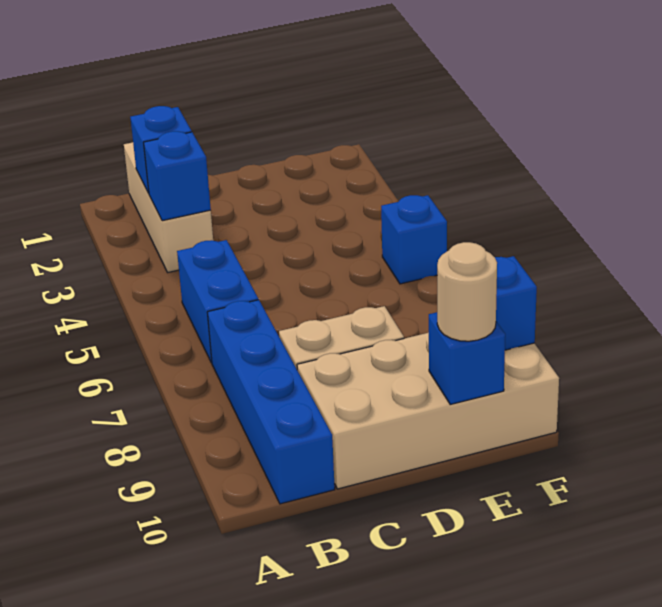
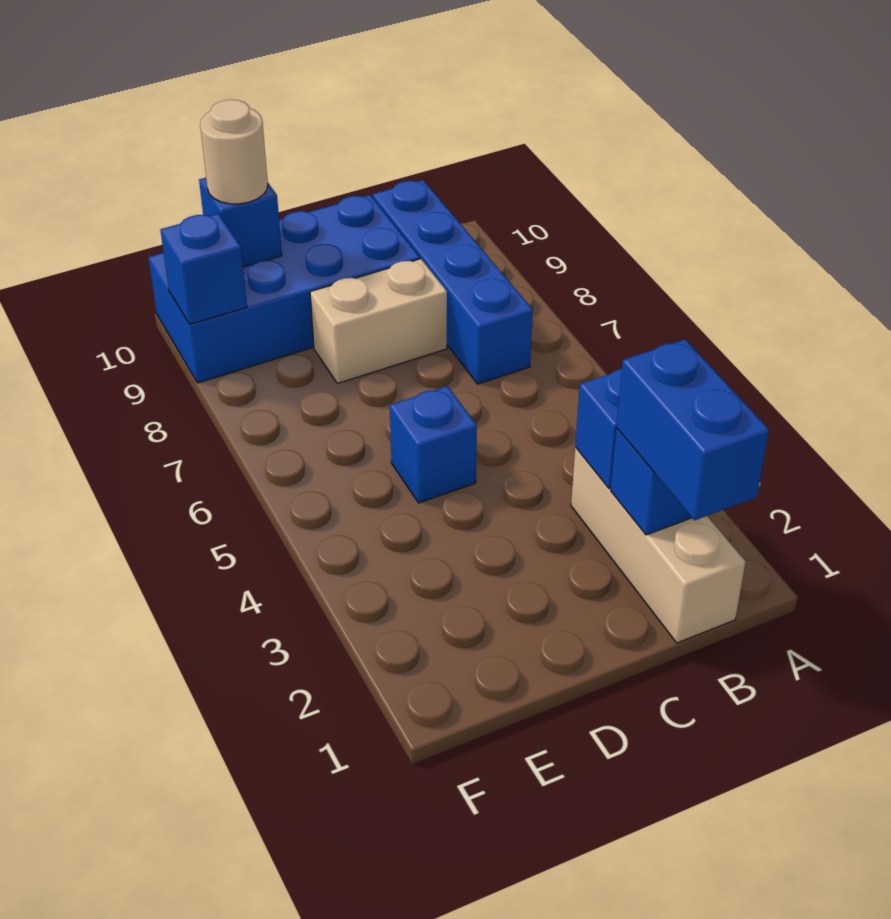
blue 1x2 brick [177,240,258,363] -> blue 1x2 brick moved to [617,339,769,520]
tan 2x4 brick [297,332,559,489] -> blue 2x4 brick [148,195,420,383]
blue 1x1 brick [381,195,447,284] -> blue 1x1 brick moved to [390,386,477,503]

